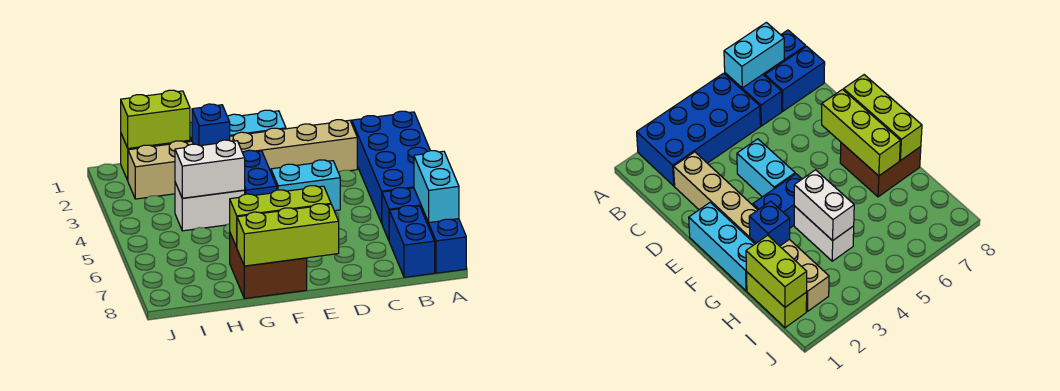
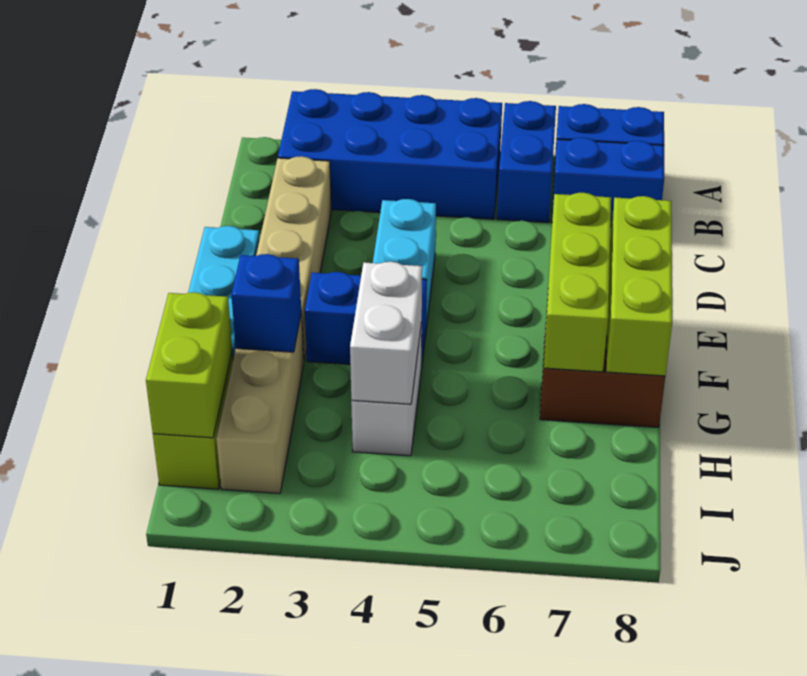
cyan 1x2 brick [414,151,459,223] -> none

